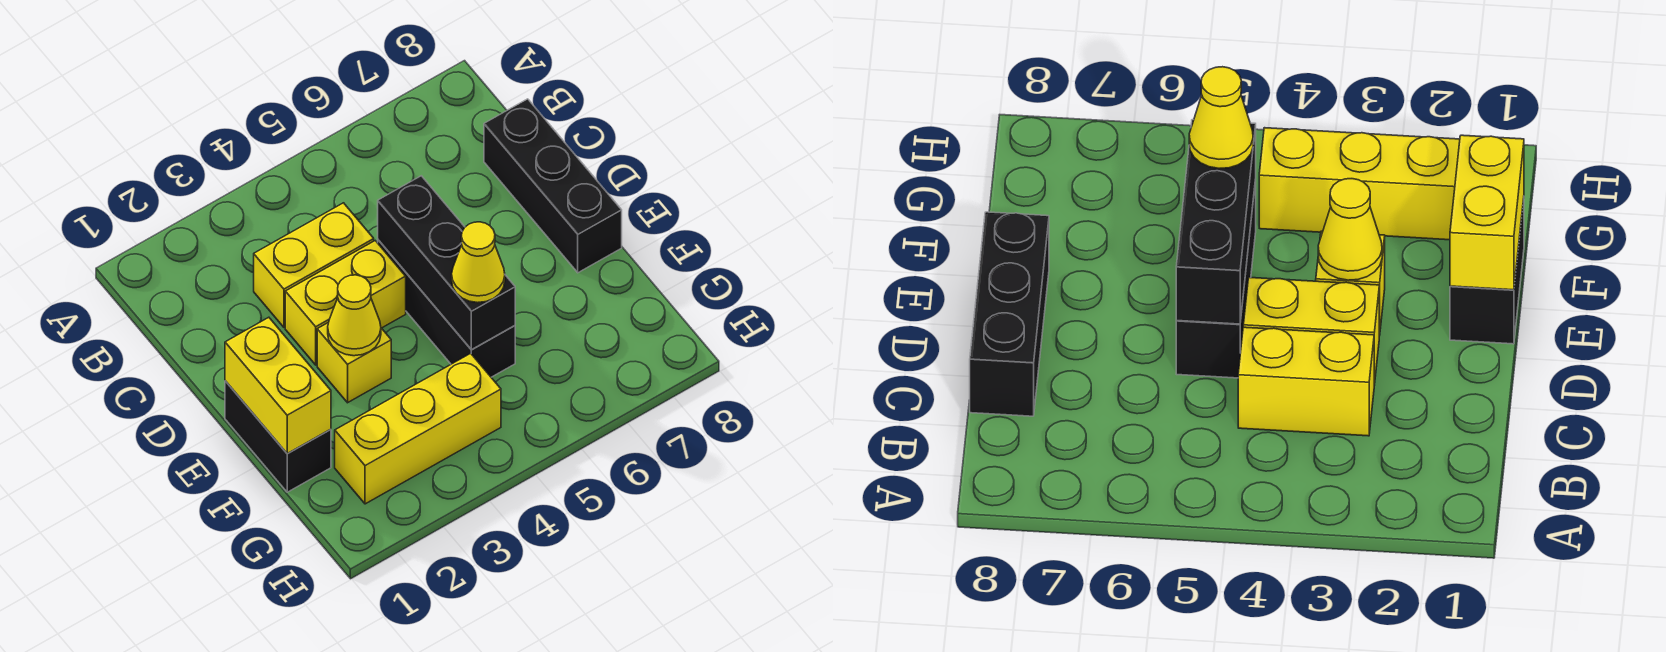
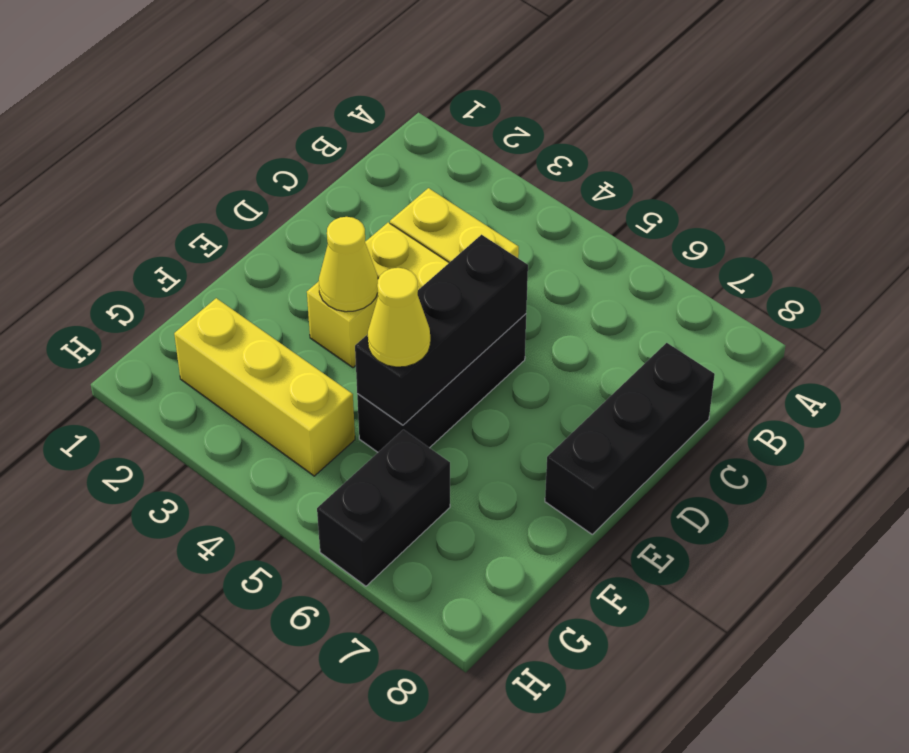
black 1x2 brick [225,381,331,492] -> black 1x2 brick moved to [317,430,450,586]
yellow 1x2 brick [225,317,331,454] -> none

